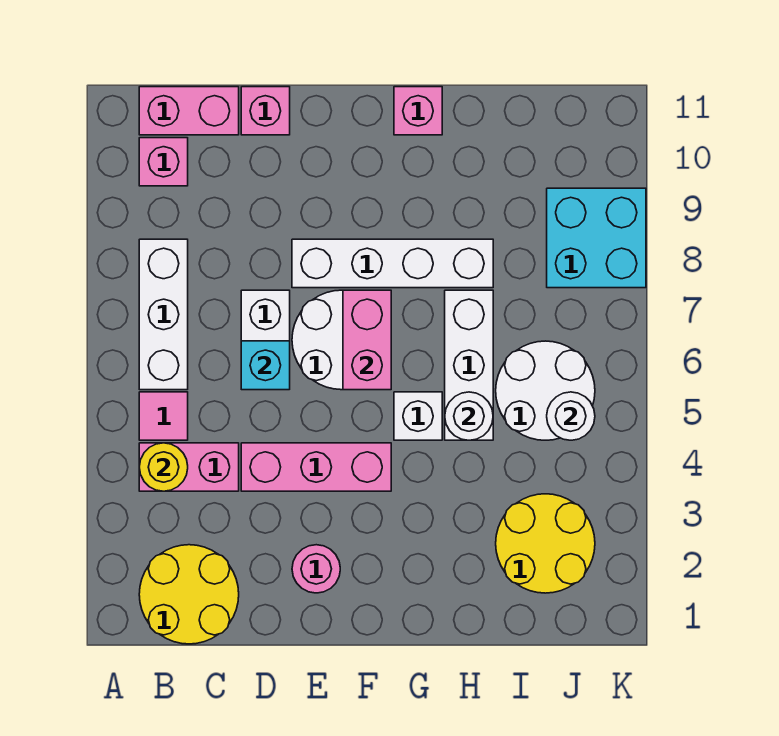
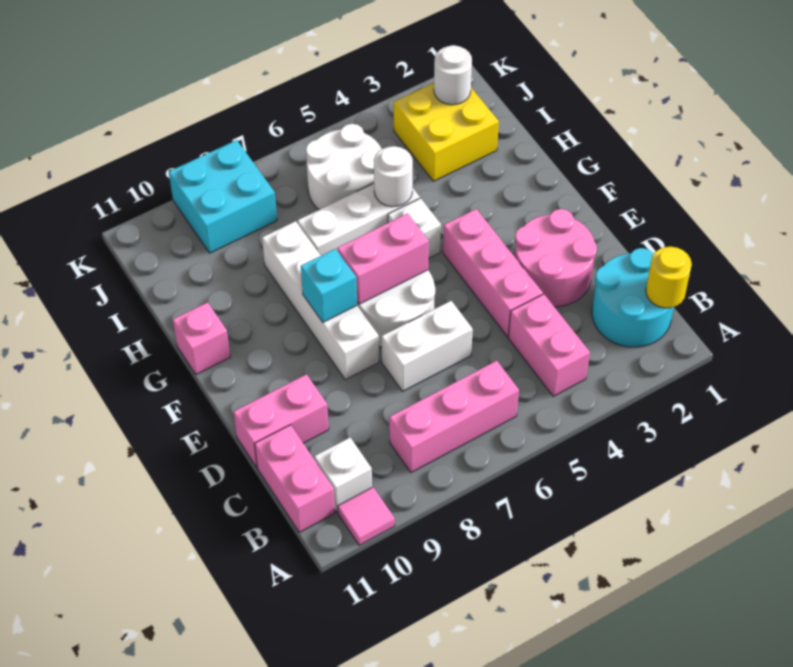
yellow 2x2 round brick [139,545,239,644] -> cyan 2x2 round brick [592,248,674,347]
yellow 1x1 round brick [139,443,188,491] -> yellow 1x1 round brick moved to [646,247,692,308]
pink 1x1 tile [139,392,188,440] -> pink 1x1 tile moved to [338,487,395,545]
white 1x3 brick [139,239,188,390] -> pink 1x3 brick [389,361,519,472]
pink 1x1 brick [139,138,188,186] -> white 1x1 brick [314,438,372,512]
cyan 1x1 brick [241,341,290,390] -> cyan 1x1 brick moved to [301,249,357,322]
pink 1x1 brick [241,87,290,135] -> pink 1x2 brick [234,374,329,467]
pink 1x1 round brick [292,545,340,593] -> pink 2x2 round brick [514,209,597,307]
yellow 2x2 round brick [496,494,595,593] -> yellow 2x2 brick [394,83,499,181]
white 1x1 round brick [547,392,595,440] -> white 1x1 round brick moved to [434,45,472,105]

